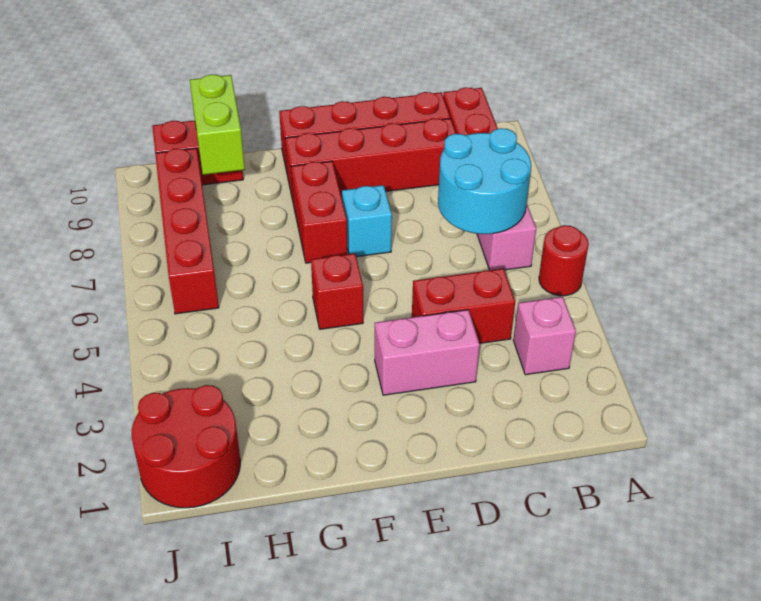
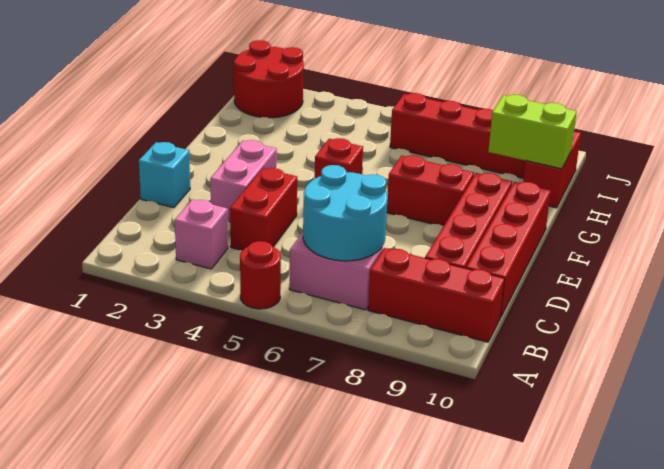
cyan 1x1 brick [342,185,392,257] -> cyan 1x1 brick moved to [139,142,190,208]

